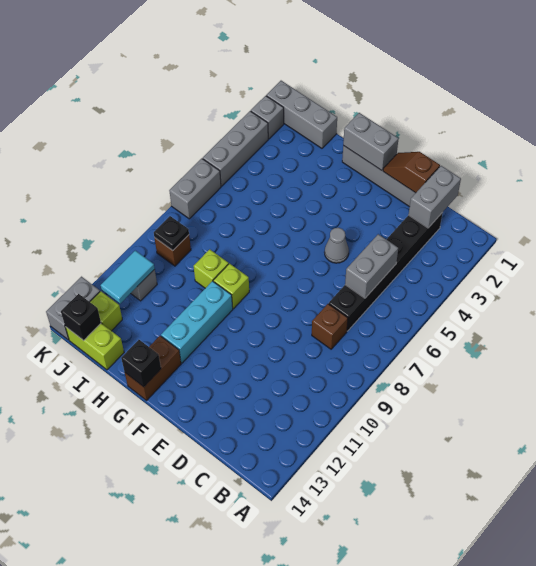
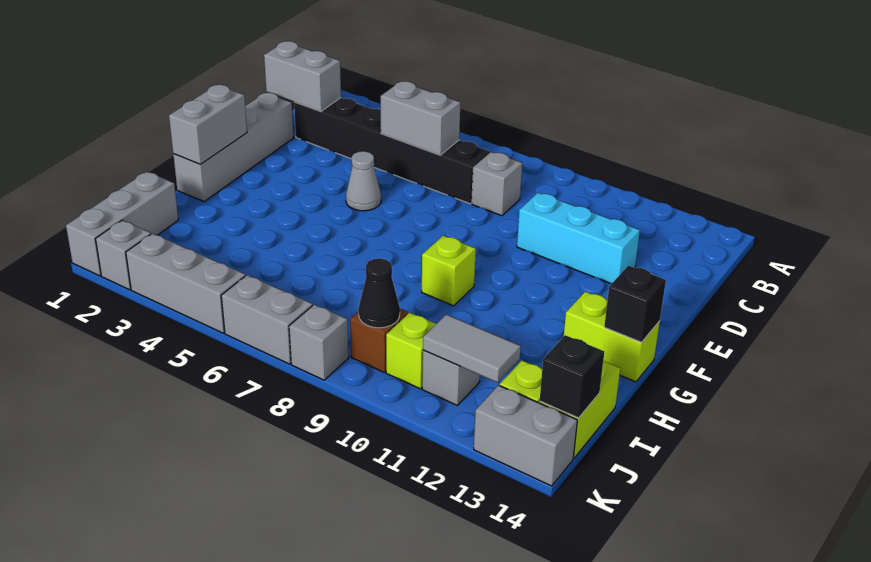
brown 1x1 brick [312,304,348,349] -> grey 1x1 brick [472,152,522,216]
brown 1x2 slope [383,152,440,193] -> none
cyan 1x3 brick [161,281,233,363] -> cyan 1x3 brick moved to [517,193,640,284]
brown 1x2 brick [125,336,181,400] -> lime 1x2 brick [564,292,660,382]
lime 1x1 brick [194,249,229,288] -> lime 1x1 brick moved to [386,313,436,389]
black 1x1 plate [154,216,189,251] -> black 1x1 cone [358,258,400,328]
cyan 1x2 tile [101,251,155,304] -> grey 1x2 tile [423,314,521,382]
none -> grey 1x1 brick [289,304,348,380]

